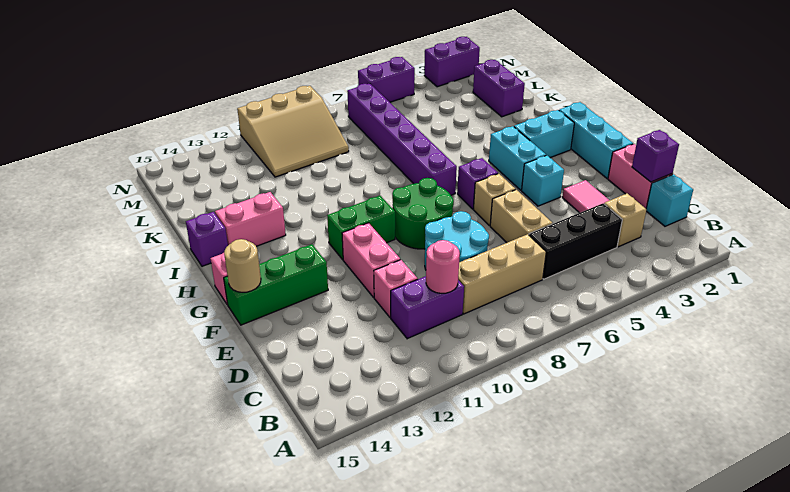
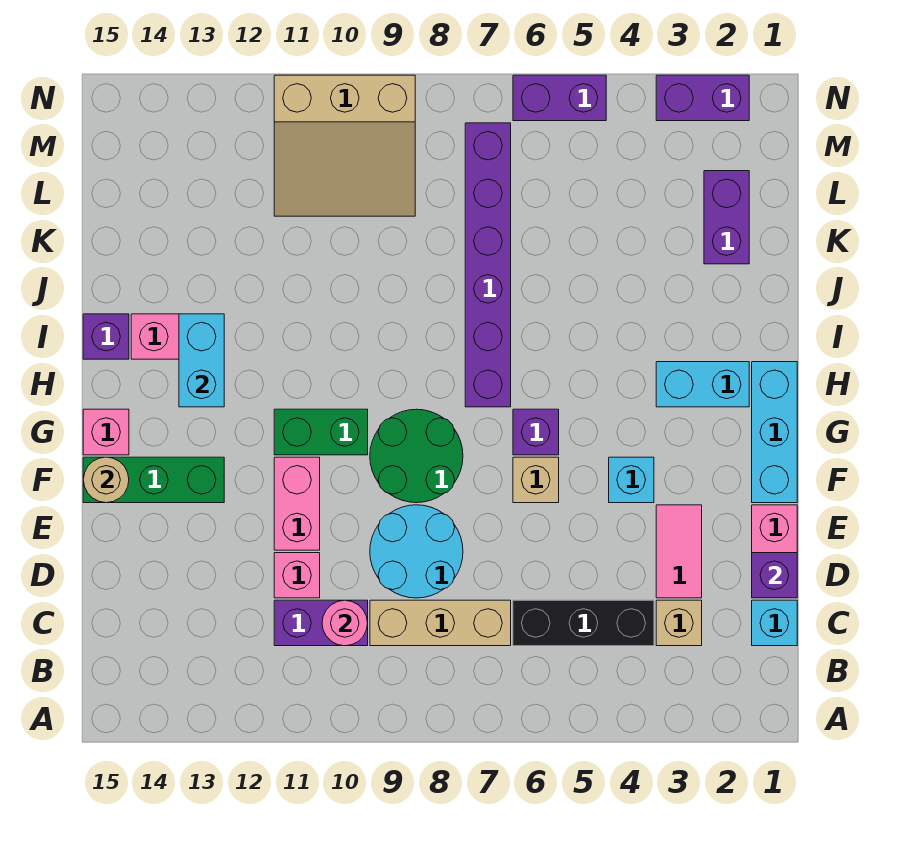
tan 1x2 brick [490,190,552,243] -> none
cyan 1x2 brick [489,126,546,190] -> cyan 1x2 brick moved to [179,314,224,407]

